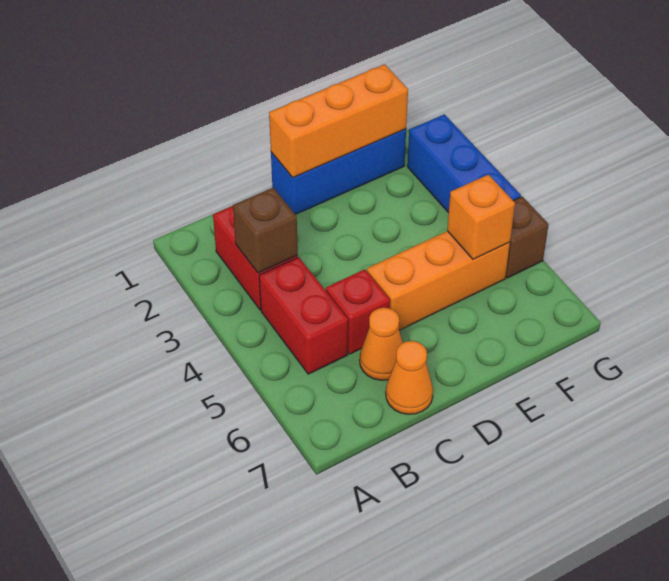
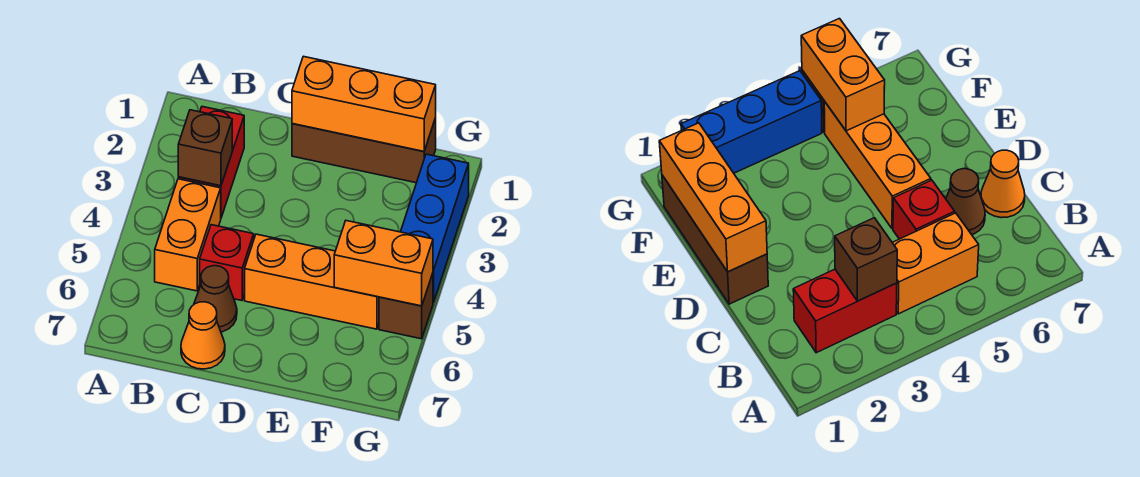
red 1x2 brick [259,257,348,374] -> orange 1x2 brick [155,179,221,291]
orange 1x1 cone [360,308,403,380] -> brown 1x1 cone [194,266,237,332]
blue 1x3 brick [271,129,406,215] -> brown 1x3 brick [292,118,436,183]
orange 1x1 brick [447,175,515,259] -> orange 1x2 brick [334,221,433,306]

